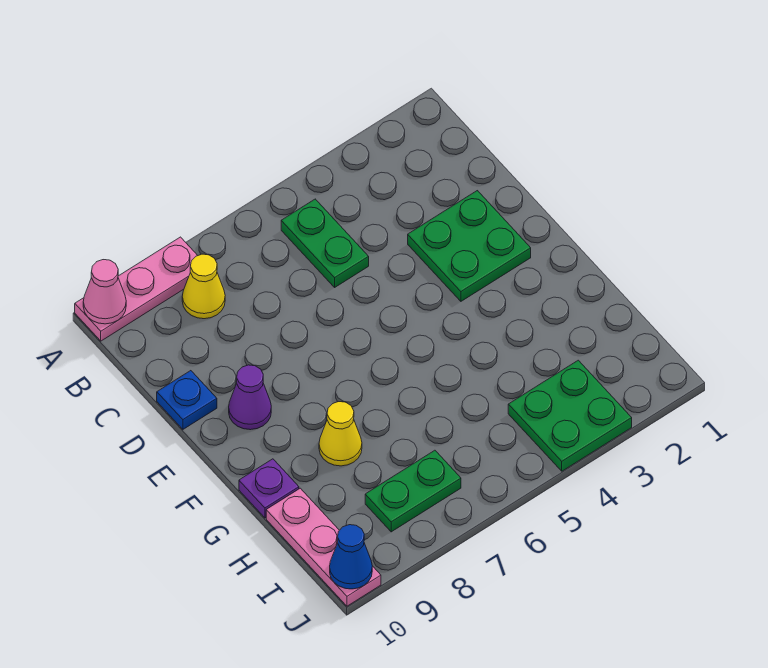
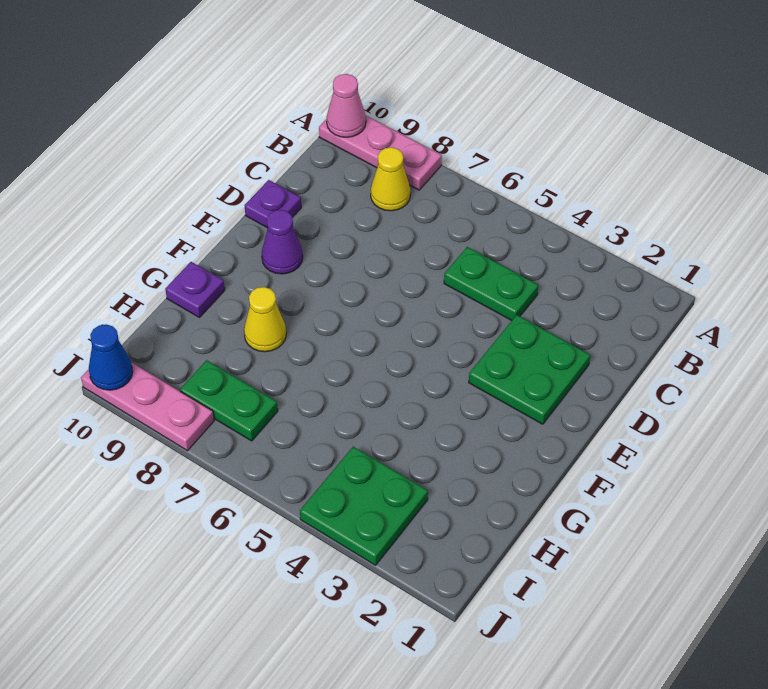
green 1x2 plate [281,199,369,287] -> green 1x2 plate turned to [444,247,538,320]
blue 1x1 plate [157,371,217,429] -> purple 1x1 plate [245,180,301,228]
pink 1x3 plate [266,488,381,606] -> pink 1x3 plate turned to [81,362,214,451]

